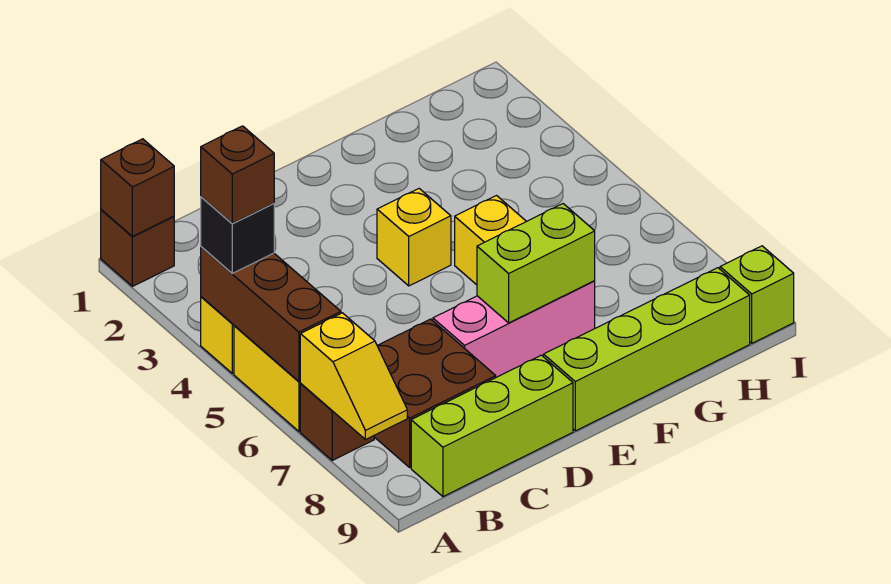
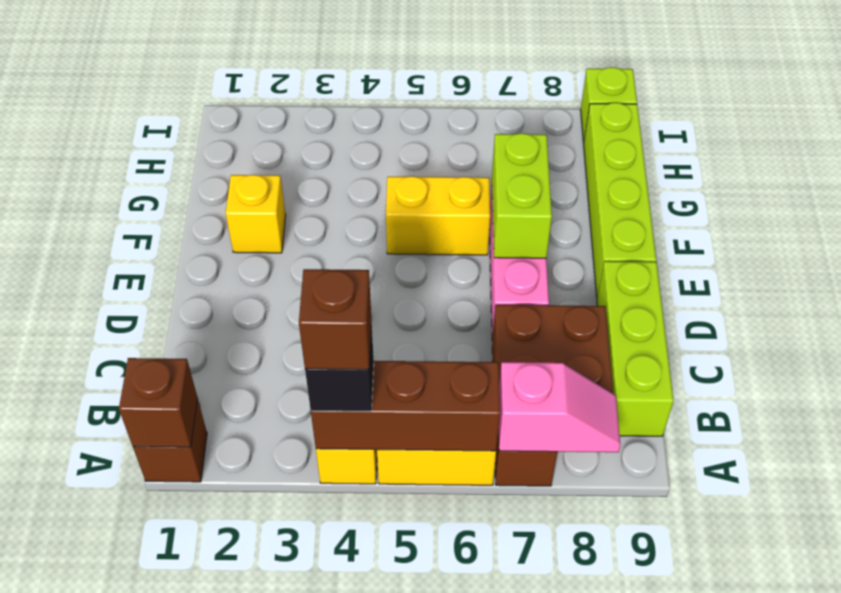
yellow 1x2 slope [300,313,407,440] -> pink 1x2 slope [499,362,620,452]
yellow 1x1 brick [377,189,451,286] -> yellow 1x1 brick moved to [226,175,286,253]

